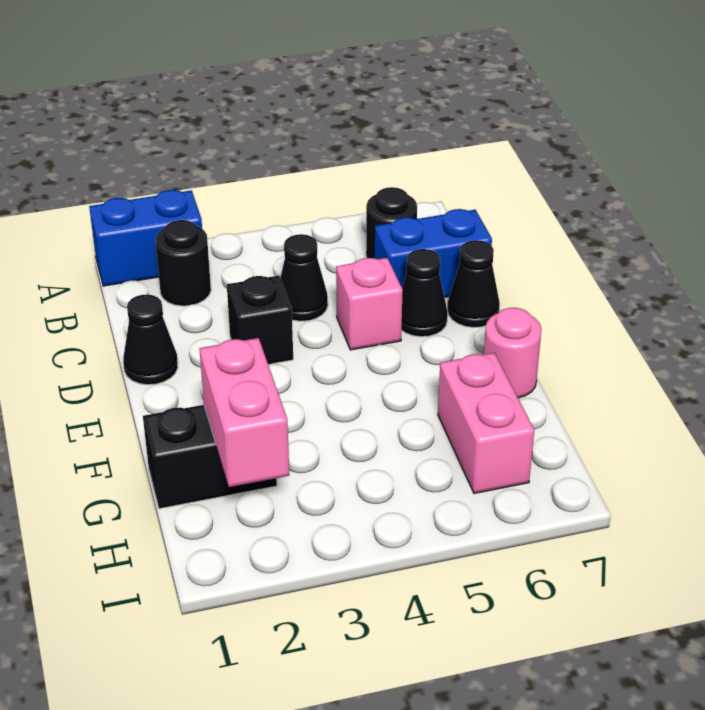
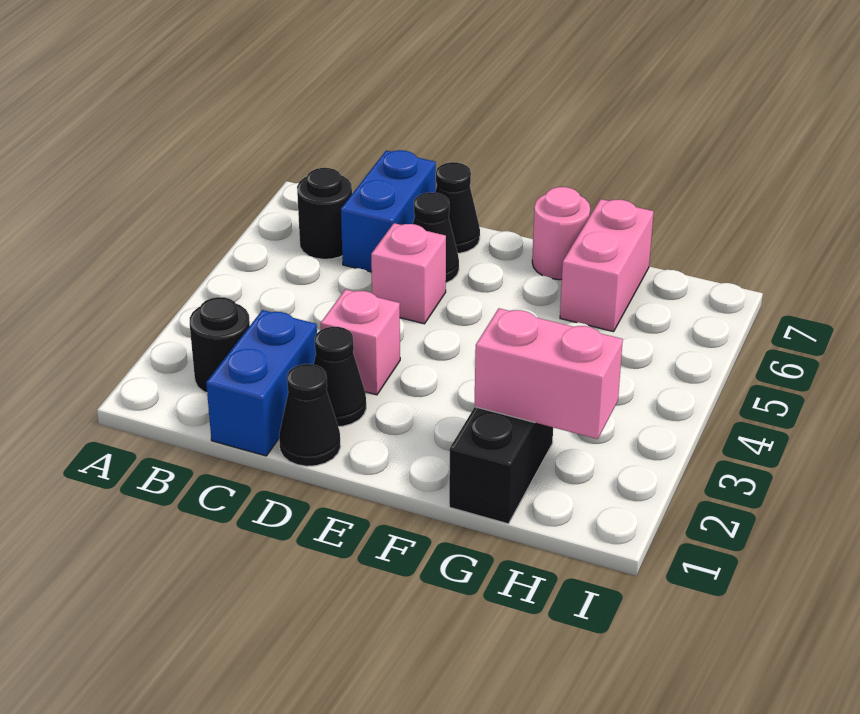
blue 1x2 brick [89,190,202,286] -> blue 1x2 brick moved to [206,310,317,456]
black 1x1 cone [280,234,328,321] -> black 1x1 cone moved to [314,327,366,427]
black 1x1 brick [227,276,293,364] -> pink 1x1 brick [321,289,400,395]
pink 1x2 brick [438,353,534,493] -> pink 1x2 brick turned to [560,199,654,332]

